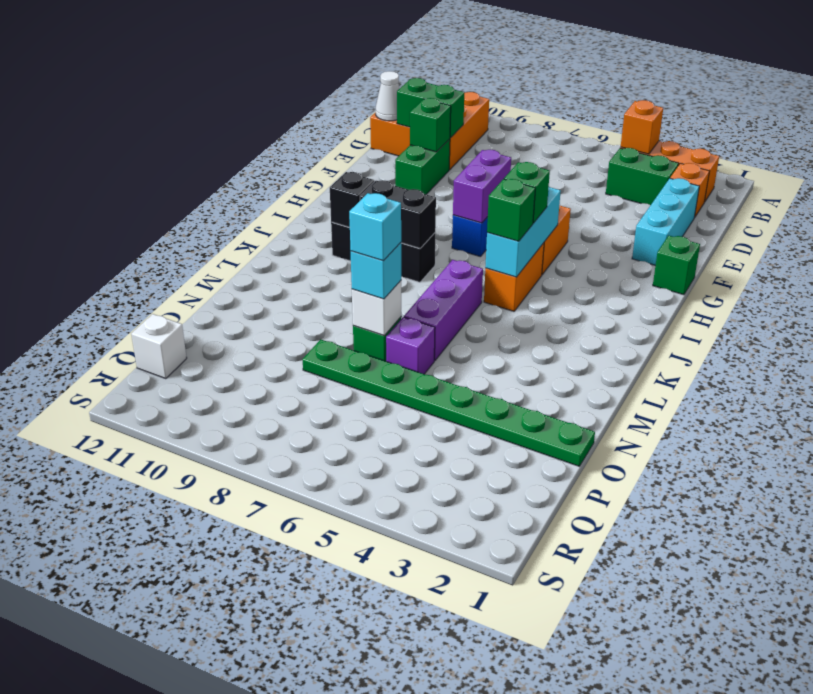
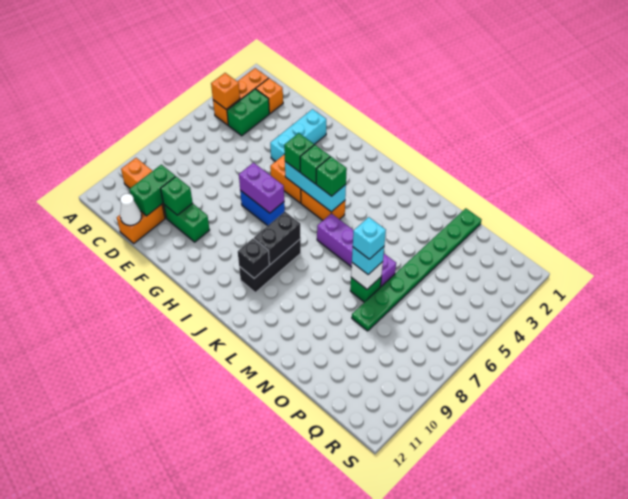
cyan 1x3 brick [632,178,699,265] -> cyan 1x3 brick turned to [270,109,326,162]
green 1x1 brick [653,236,700,295] -> green 1x1 brick moved to [284,133,314,172]
white 1x1 brick [131,314,187,379] -> none

